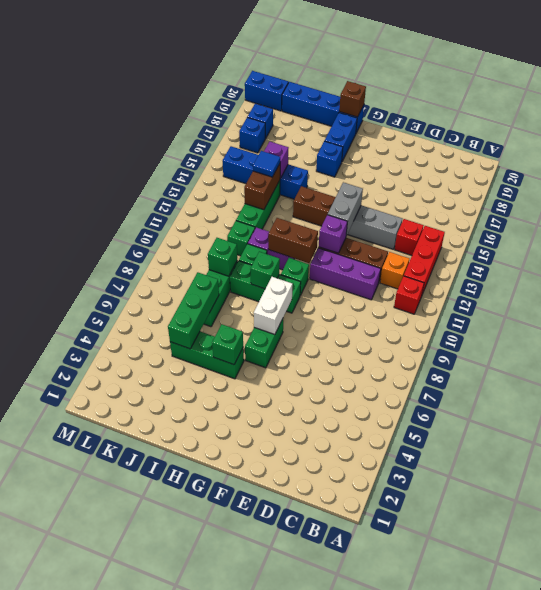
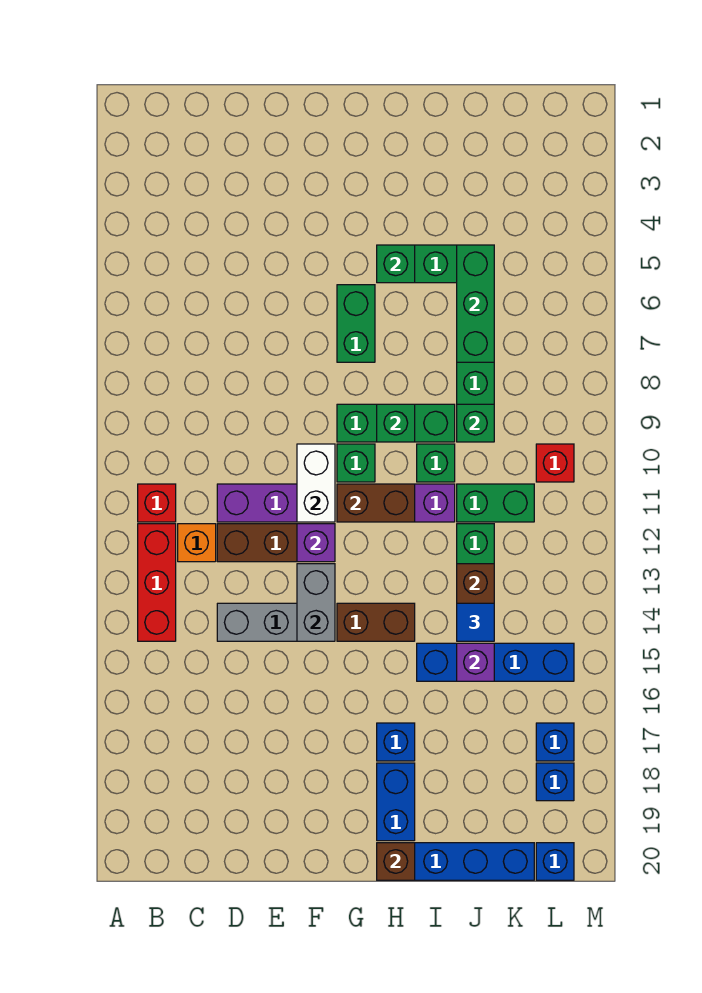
red 1x1 brick [394,219,424,255] -> red 1x1 brick moved to [536,444,574,482]
white 1x2 brick [254,277,293,335] -> white 1x2 brick moved to [297,444,335,522]
green 1x1 brick [227,221,255,256] -> green 1x2 brick [457,484,534,522]
blue 1x2 brick [245,71,288,111] -> blue 1x1 brick [536,843,574,880]

